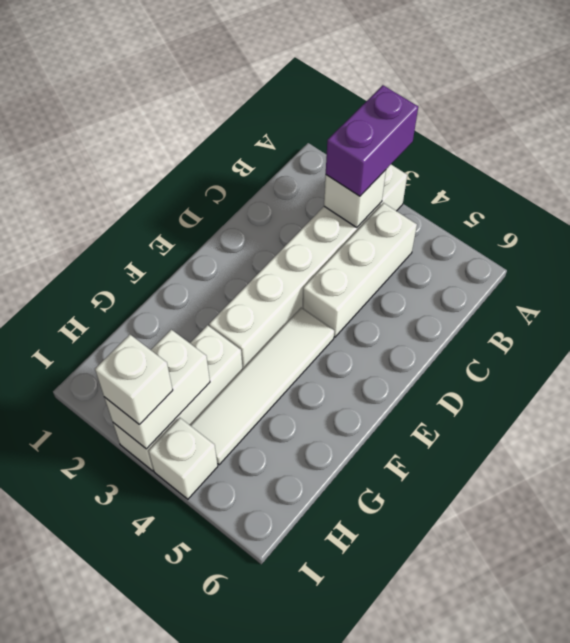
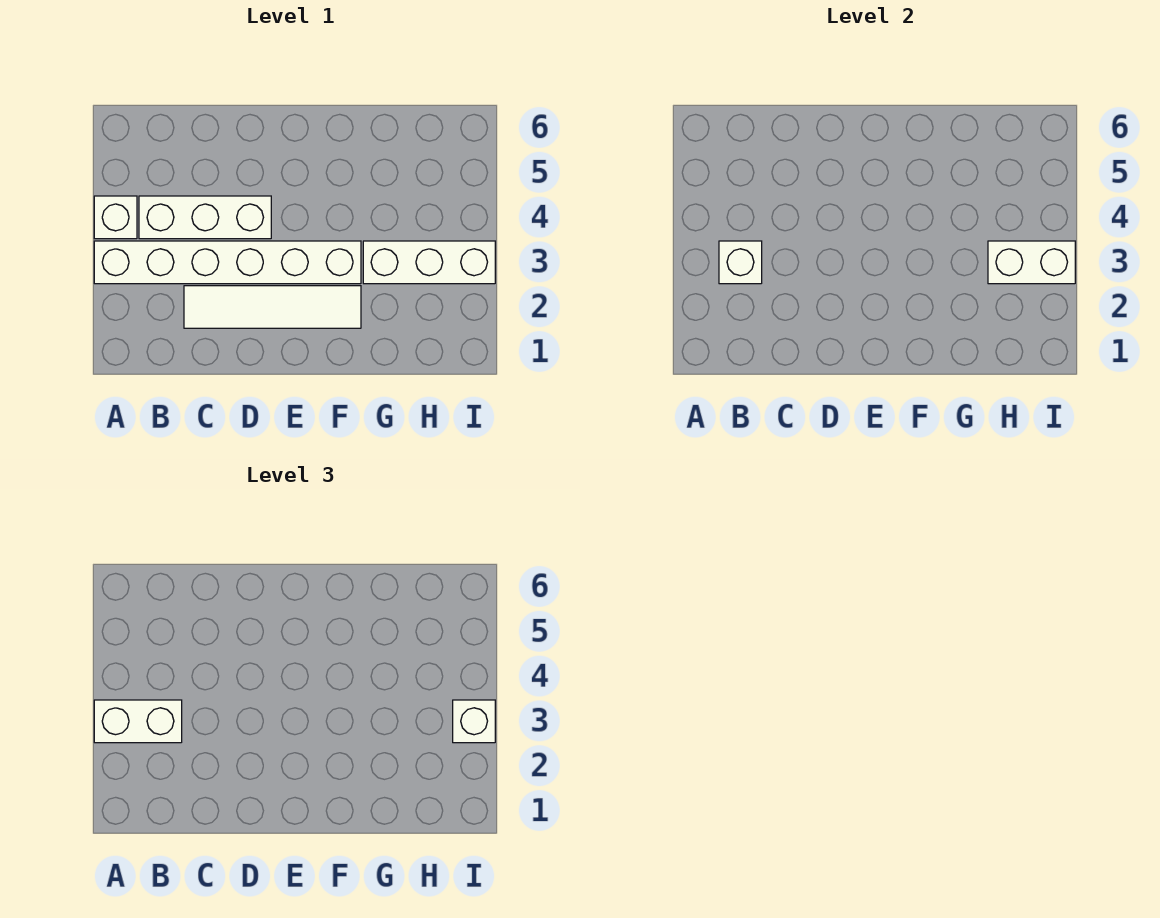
purple 1x2 brick [326,85,418,196] -> white 1x2 brick [94,700,182,743]
white 1x4 tile [190,307,334,465] -> white 1x4 tile moved to [184,286,361,328]
white 1x1 brick [148,418,218,499] -> white 1x1 brick moved to [94,196,137,239]

